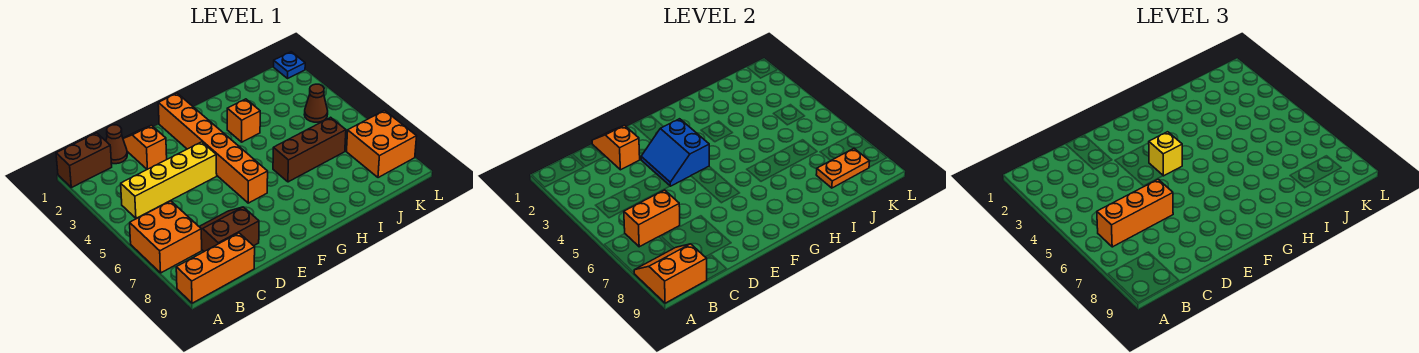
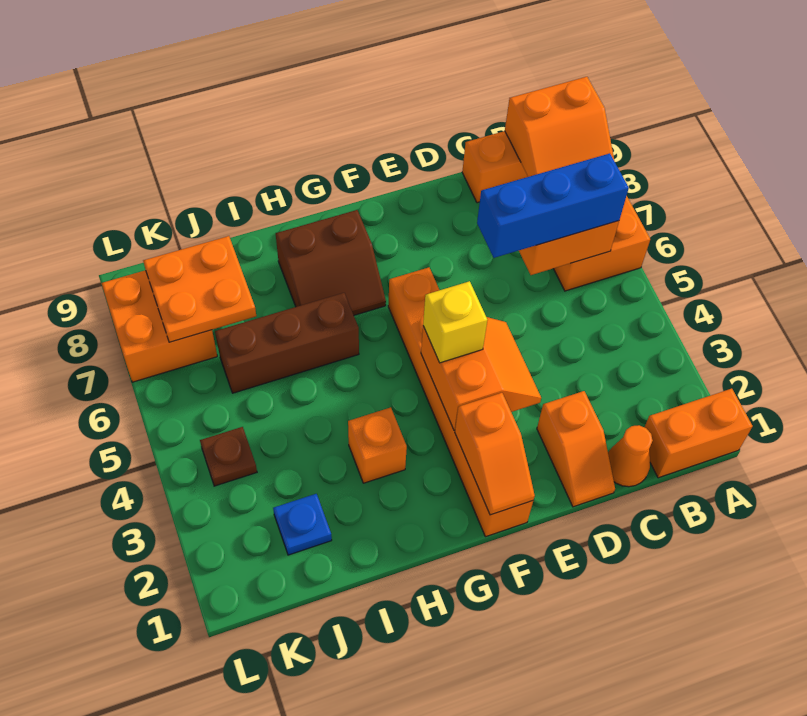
brown 1x2 brick [56,133,112,188] -> orange 1x2 brick [645,389,752,478]
yellow 1x4 brick [121,142,217,218] -> none
orange 1x3 brick [1097,179,1173,247] -> blue 1x3 brick [477,153,629,258]
brown 1x1 cone [106,125,127,164] -> orange 1x1 cone [608,425,653,487]
brown 2x2 slope [199,207,259,251] -> brown 2x2 slope moved to [276,210,386,315]
orange 1x2 slope [592,125,640,170] -> orange 1x2 slope moved to [455,393,535,515]
blue 2x2 slope [641,119,709,186] -> orange 2x2 slope [421,317,541,430]
orange 1x2 plate [816,148,870,188] -> orange 2x2 plate [143,236,256,342]
brown 1x1 cone [304,84,328,122] -> brown 1x1 plate [200,427,257,486]
blue 1x1 plate [274,52,305,78] -> blue 1x1 plate moved to [273,494,332,555]

